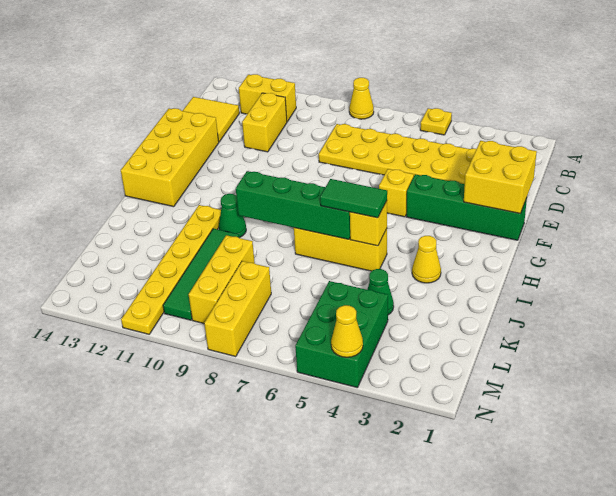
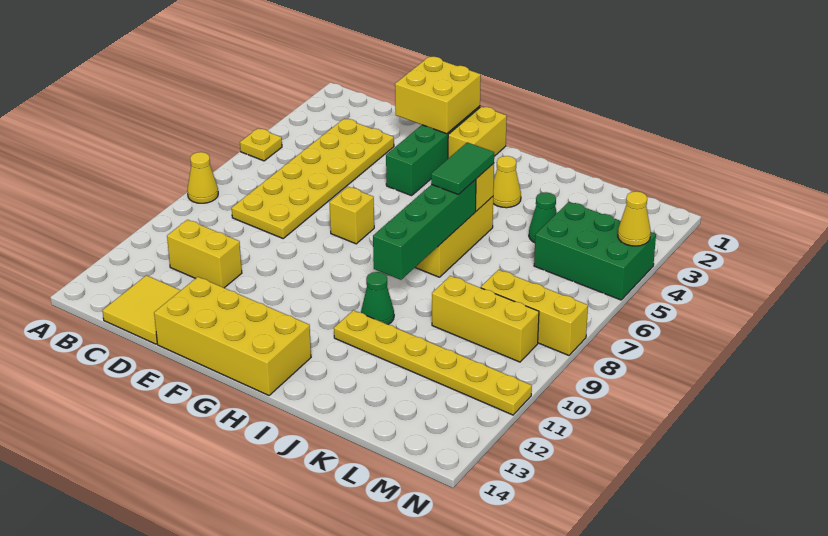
yellow 1x2 brick [239,74,296,122] -> yellow 1x2 brick moved to [448,107,507,158]
yellow 1x1 brick [379,169,414,217] -> yellow 1x1 brick moved to [329,187,374,244]
green 1x4 tile [163,229,239,320] -> none

